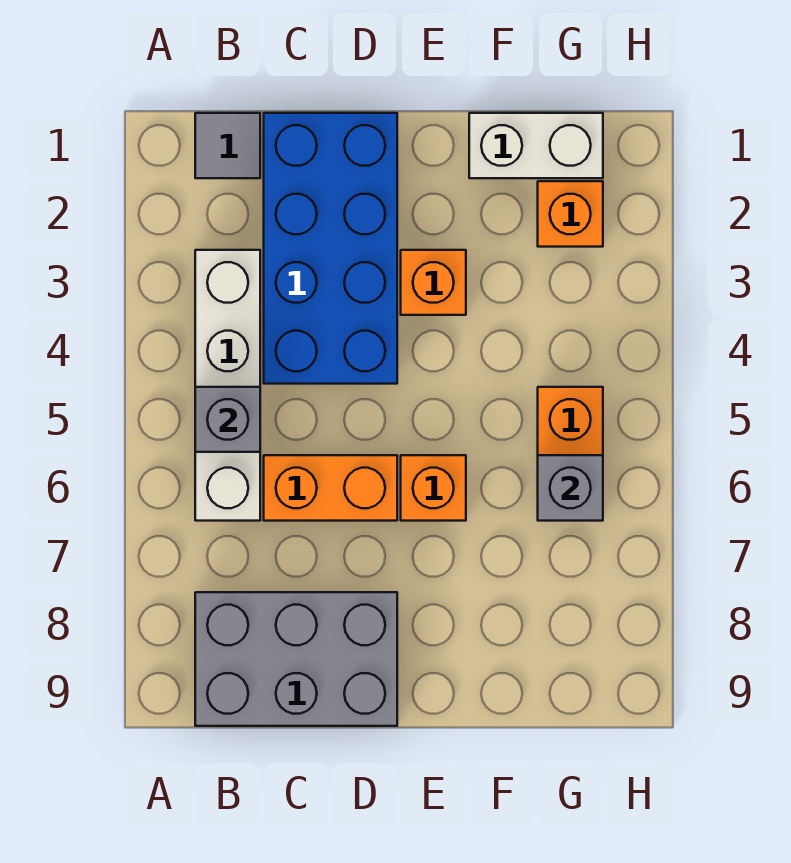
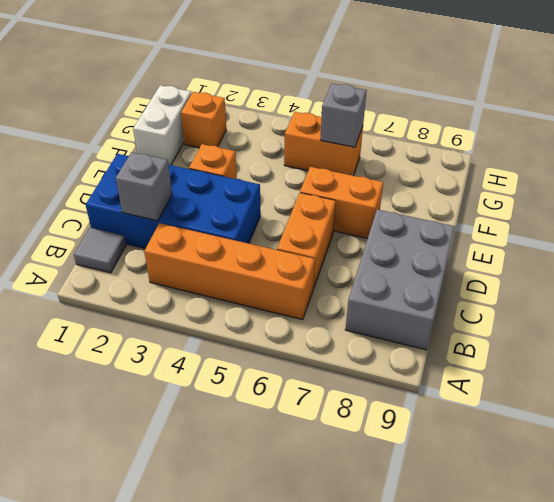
white 1x4 brick [195,250,260,521] -> orange 1x4 brick [144,223,315,320]
grey 1x1 brick [195,387,260,452] -> grey 1x1 brick moved to [116,152,172,221]
orange 1x1 brick [401,455,466,521] -> orange 1x2 brick [300,167,383,239]

